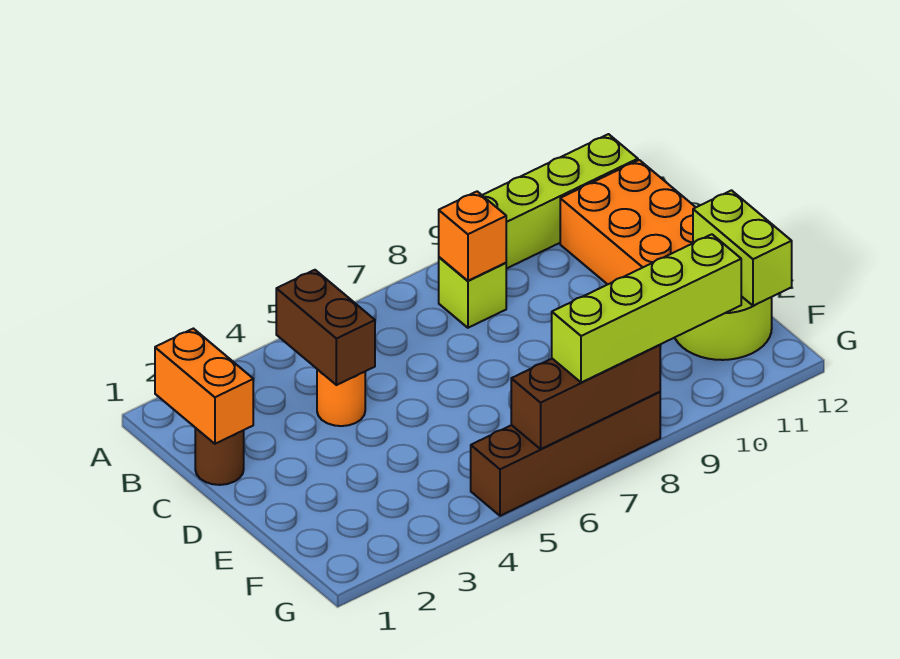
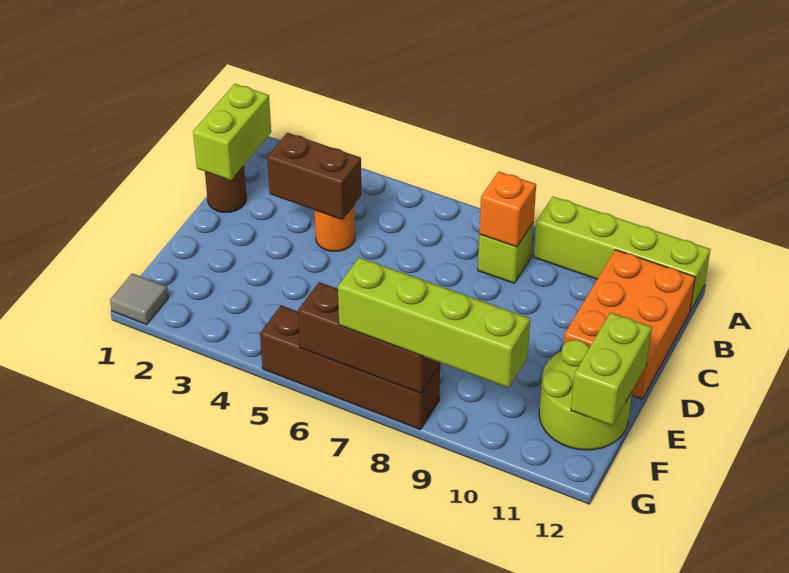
orange 1x2 brick [155,329,253,444] -> lime 1x2 brick [193,84,271,181]
brown 1x2 brick [276,270,375,385] -> brown 1x2 brick turned to [267,133,361,220]
none -> grey 1x1 tile [110,273,168,324]

